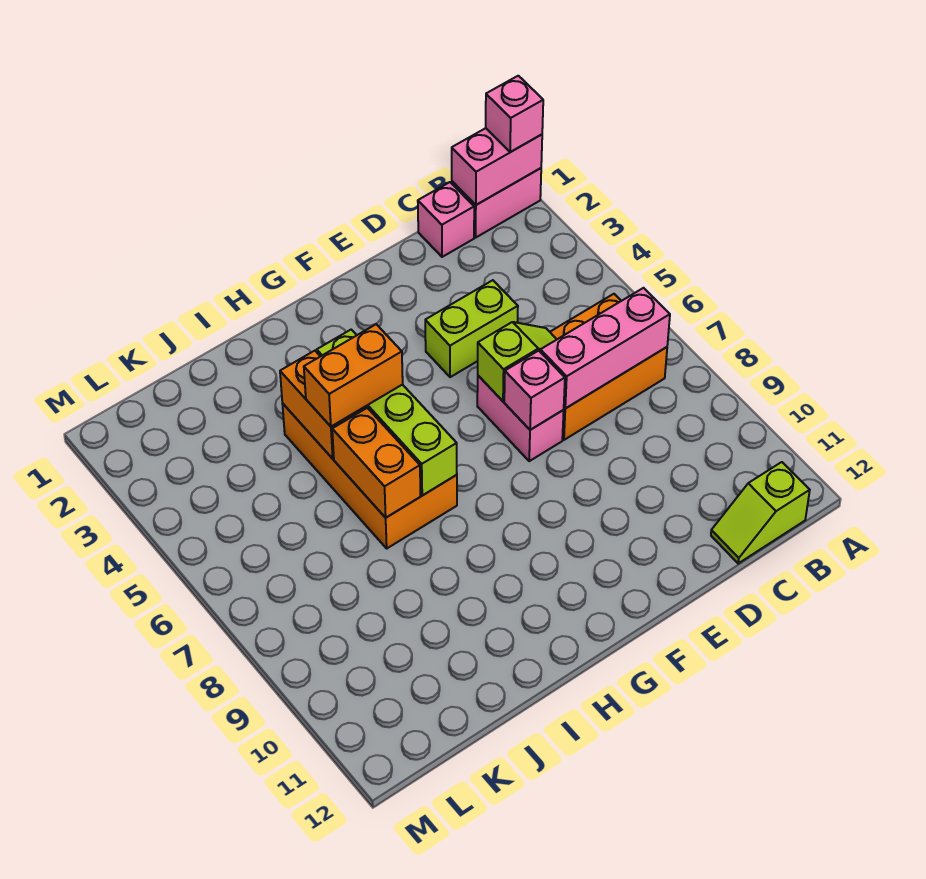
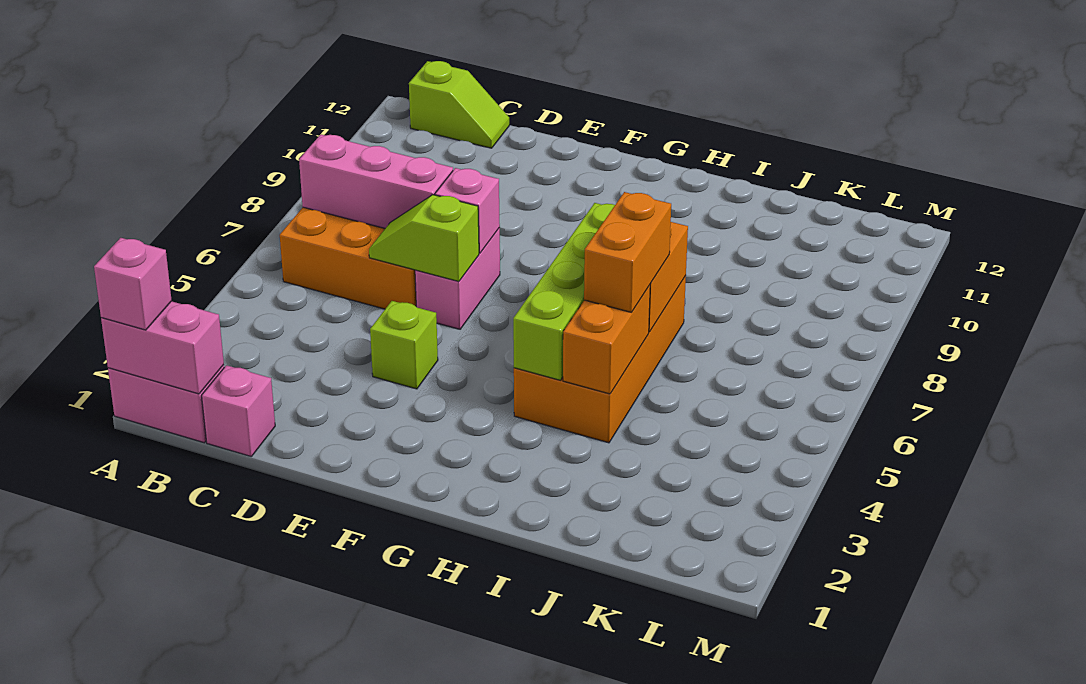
lime 1x2 brick [425,280,518,377] -> lime 1x1 brick [370,301,438,389]
orange 1x2 brick [304,324,403,427] -> orange 1x2 brick turned to [584,192,671,312]

